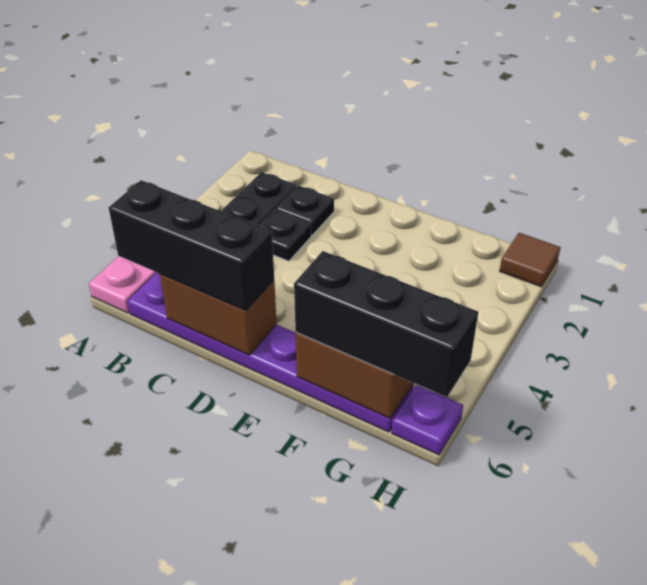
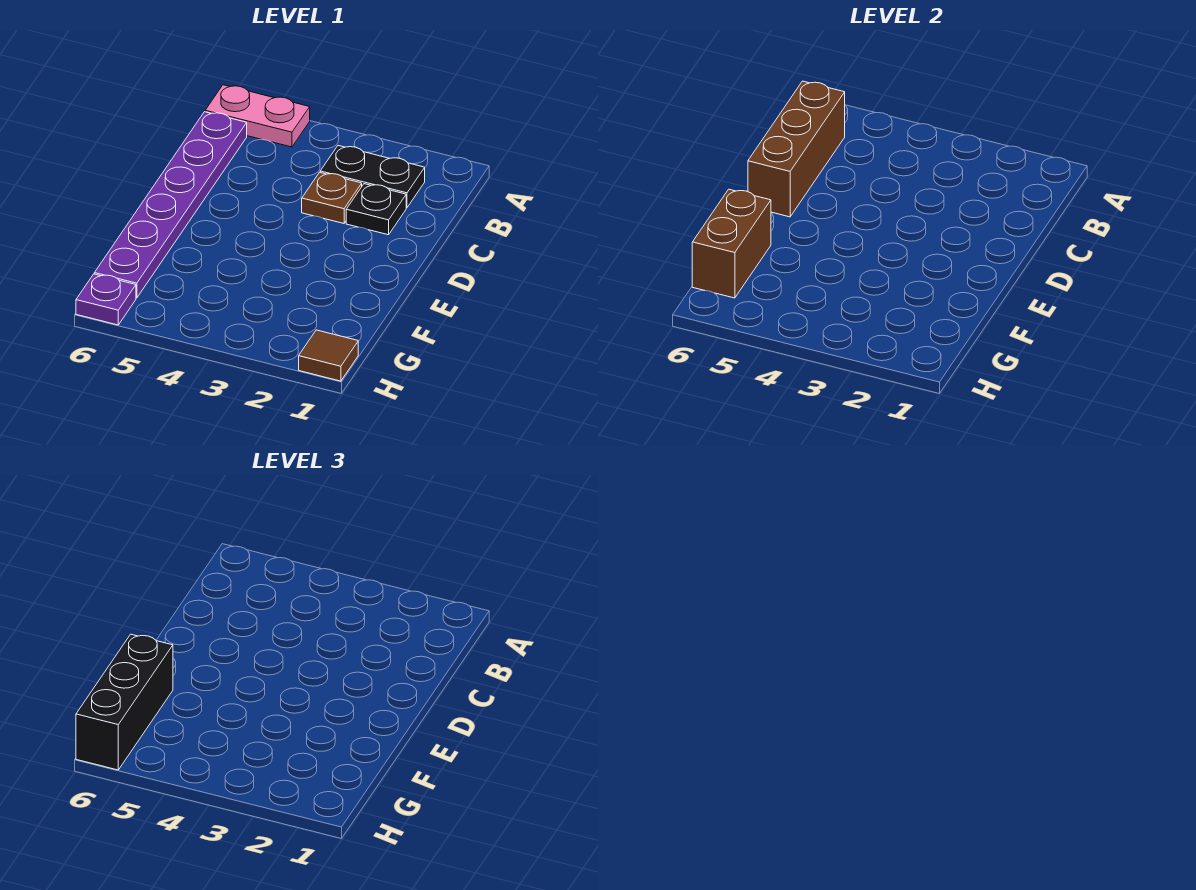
black 1x3 brick [109,180,274,310] -> none
black 1x1 plate [259,209,312,261] -> brown 1x1 plate [302,172,362,223]
brown 1x2 brick [160,274,277,355] -> brown 1x3 brick [748,81,845,217]

